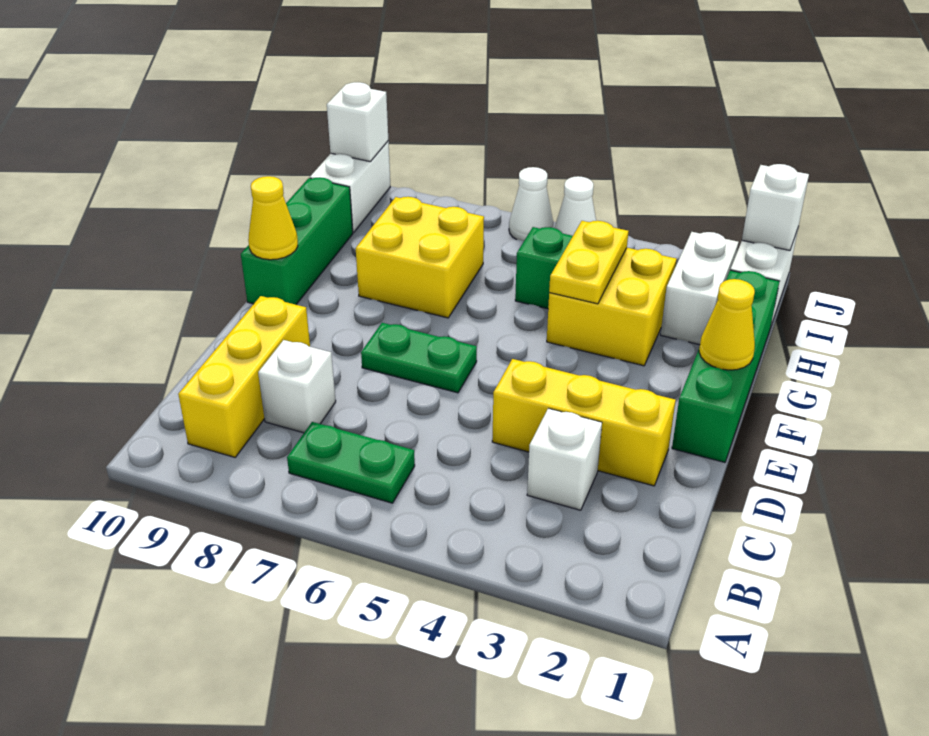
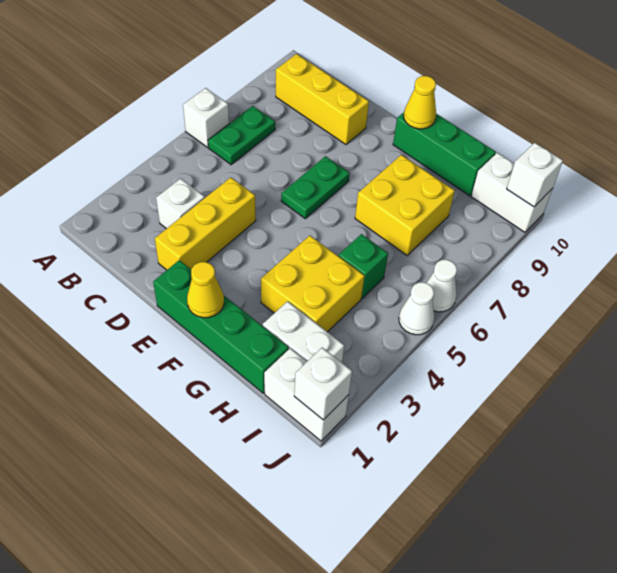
white 1x1 brick [258,340,336,433] -> white 1x1 brick moved to [183,88,229,147]
yellow 1x2 plate [549,221,628,304] -> none

